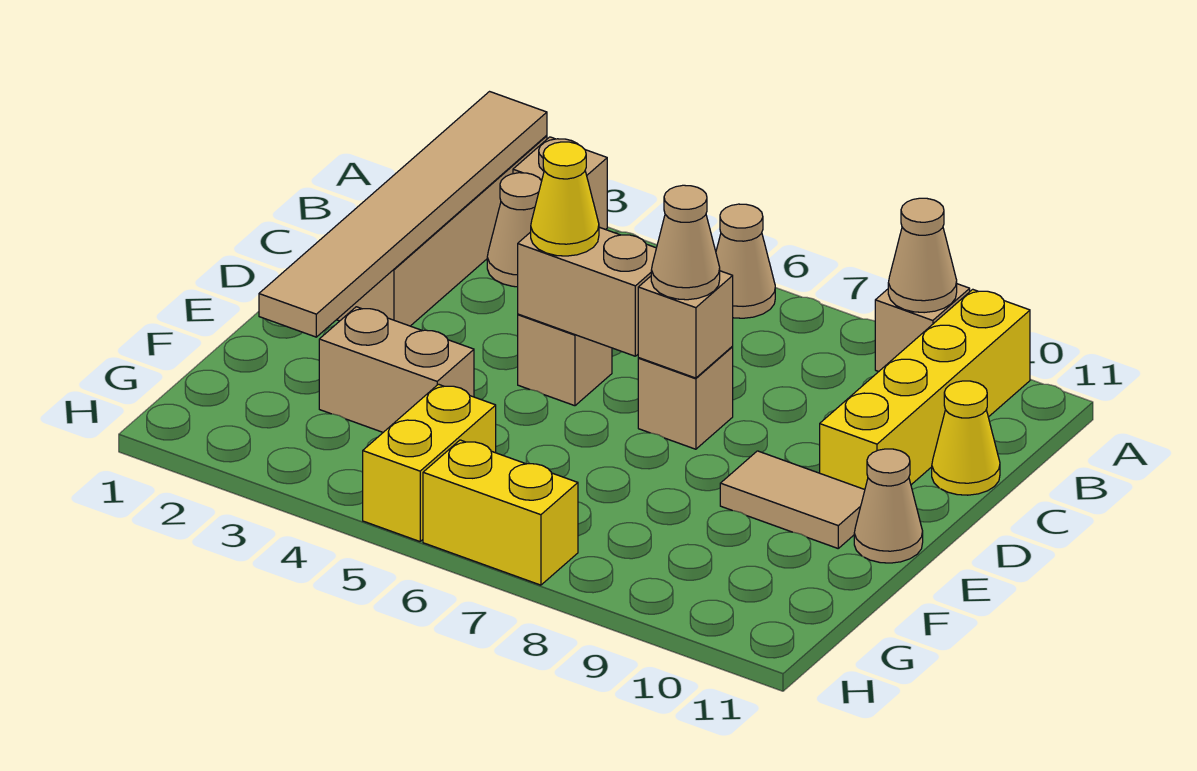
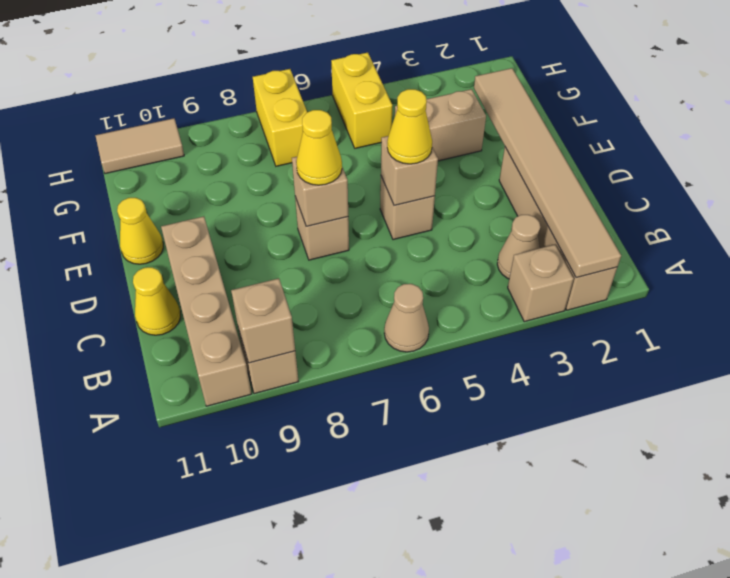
tan 1x1 cone [888,198,957,313] -> tan 1x1 brick [231,278,295,363]
yellow 1x4 brick [820,289,1030,489] -> tan 1x4 brick [161,216,252,406]
tan 1x2 brick [518,227,656,356] -> tan 1x1 brick [381,136,438,206]
tan 1x1 cone [651,185,720,300] -> yellow 1x1 cone [296,110,342,185]
tan 1x2 tile [720,451,865,548] -> tan 1x2 tile moved to [95,118,184,174]
tan 1x1 cone [854,449,923,563] -> yellow 1x1 cone [117,198,163,264]
yellow 1x2 brick [423,440,578,585] -> yellow 1x2 brick turned to [253,69,307,166]

